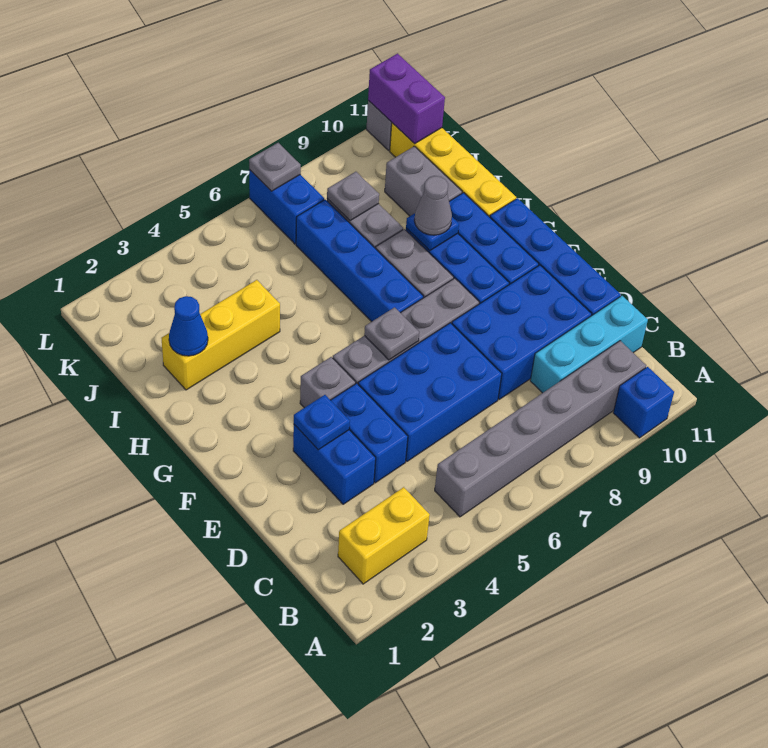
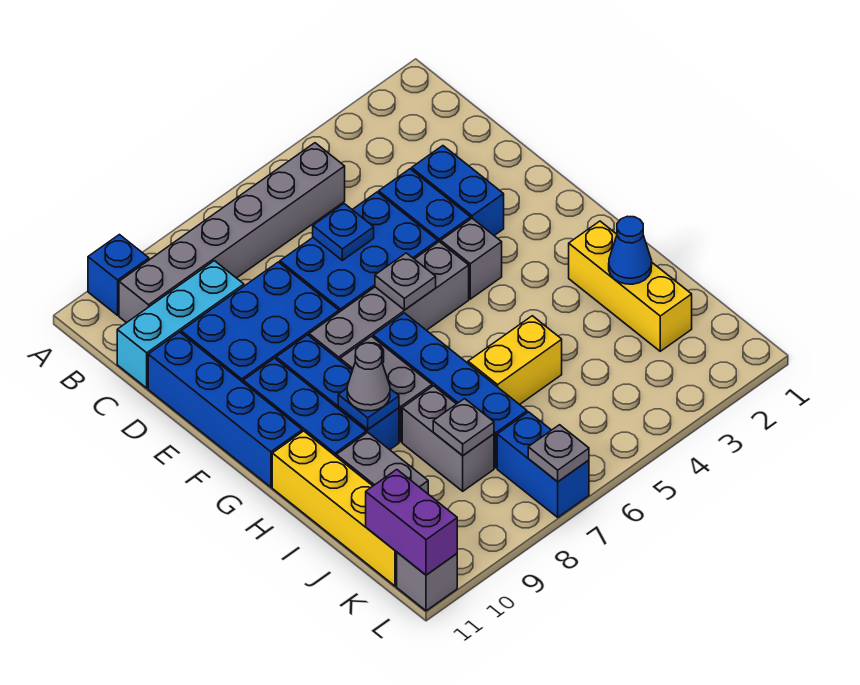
yellow 1x2 brick [338,487,430,584] -> yellow 1x2 brick moved to [468,316,562,405]
blue 1x1 plate [294,395,350,450] -> blue 1x1 plate moved to [313,204,374,260]
yellow 1x3 brick [162,280,280,390] -> yellow 1x3 brick turned to [569,221,692,351]

